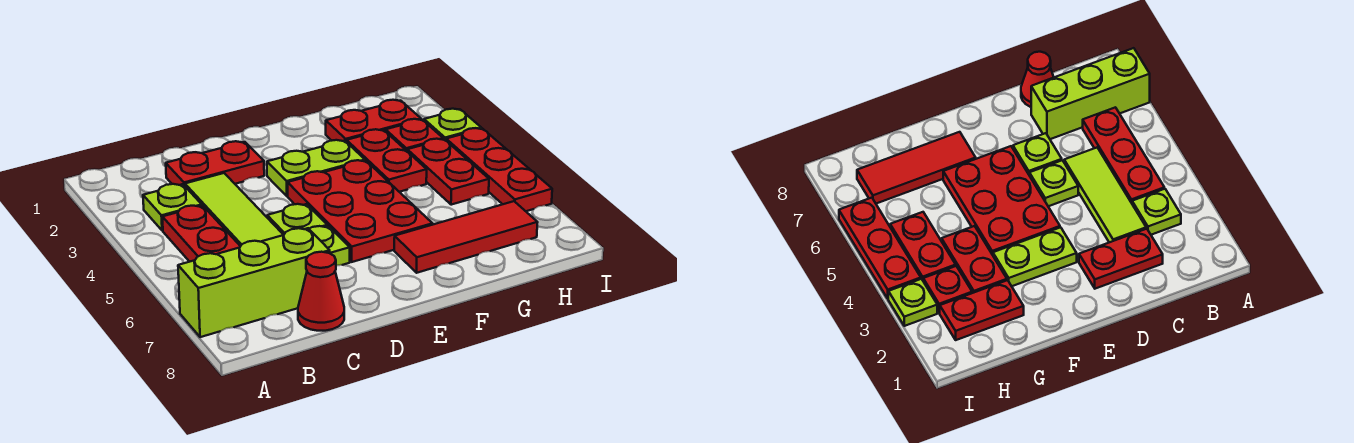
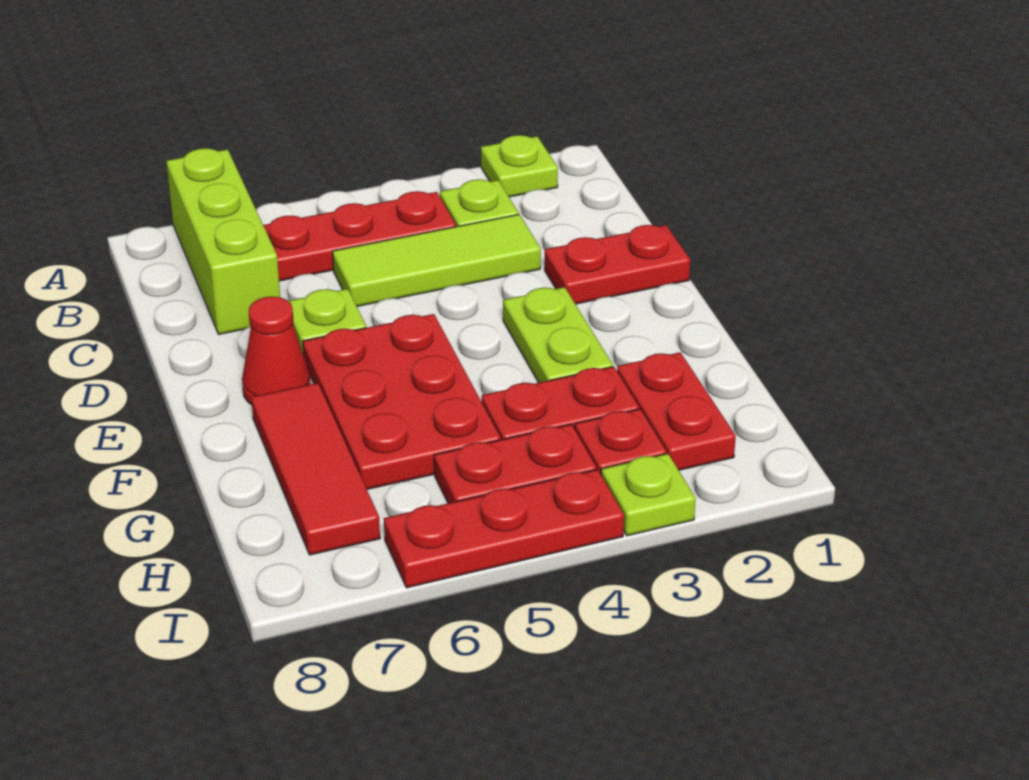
red 1x2 plate [166,141,264,186] -> red 1x2 plate turned to [545,225,690,304]
red 1x1 cone [298,252,344,331] -> red 1x1 cone moved to [242,296,310,405]
lime 1x1 plate [267,204,327,235] -> lime 1x1 plate moved to [481,135,558,197]
red 2x3 plate [288,160,433,262] -> red 2x3 plate turned to [303,314,501,489]

